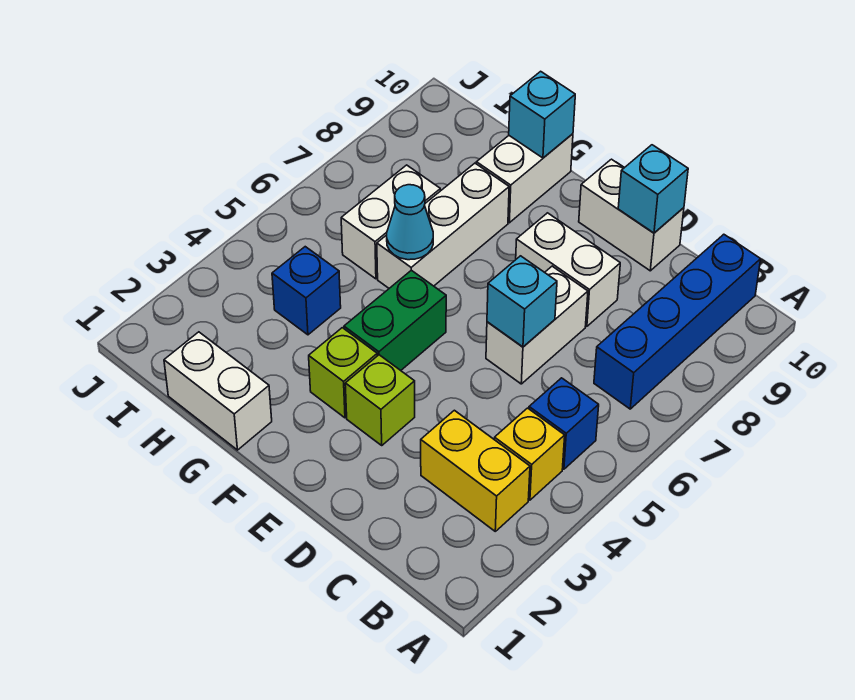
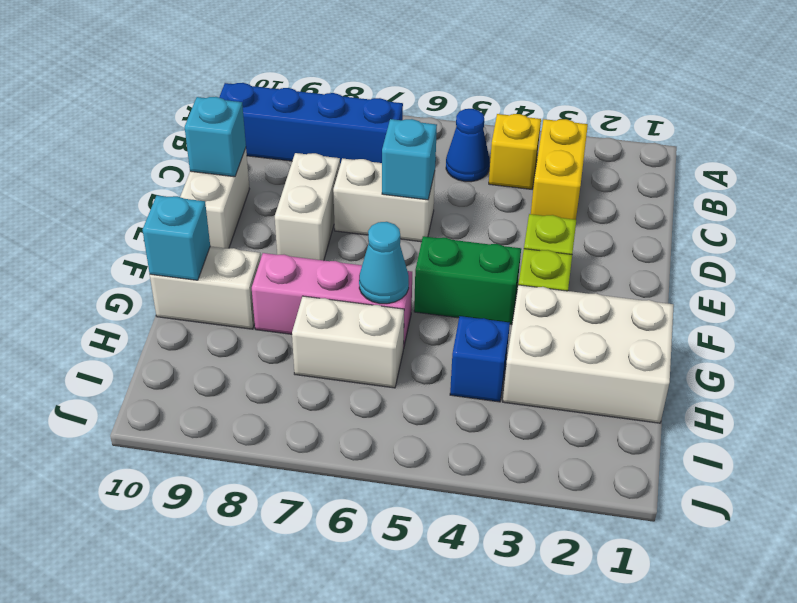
blue 1x1 brick [529,378,599,469] -> blue 1x1 cone [446,109,490,182]
white 1x2 brick [164,332,272,450] -> white 2x3 brick [503,285,674,423]
white 1x3 brick [377,163,509,288] -> pink 1x3 brick [252,253,412,349]

